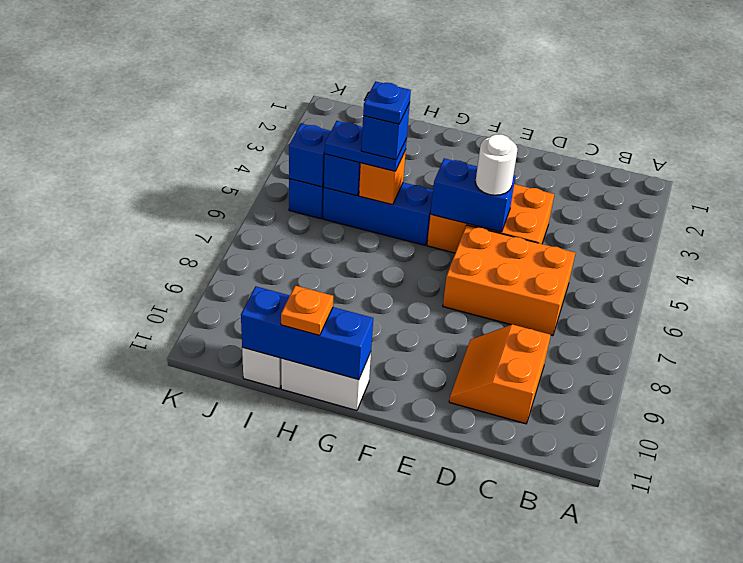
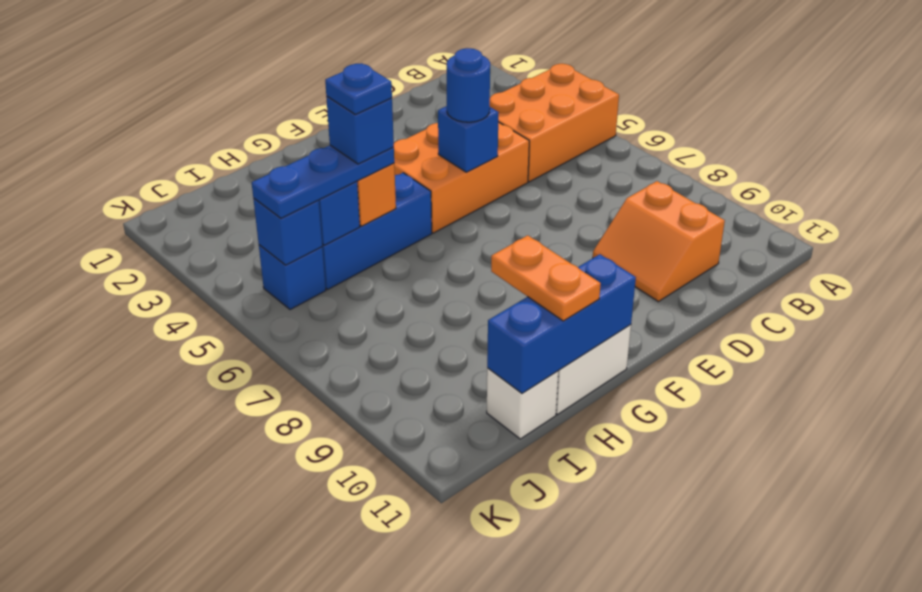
orange 2x3 brick [443,225,575,336] -> orange 2x3 brick moved to [490,64,619,182]
blue 1x2 brick [431,158,515,232] -> blue 1x1 brick [438,106,499,172]
white 1x1 round brick [475,134,517,195] -> blue 1x1 round brick [447,48,490,122]
blue 1x2 plate [325,121,407,171] -> blue 1x3 plate [252,145,394,218]
orange 1x1 plate [281,285,333,335] -> orange 1x2 plate [491,235,601,321]

